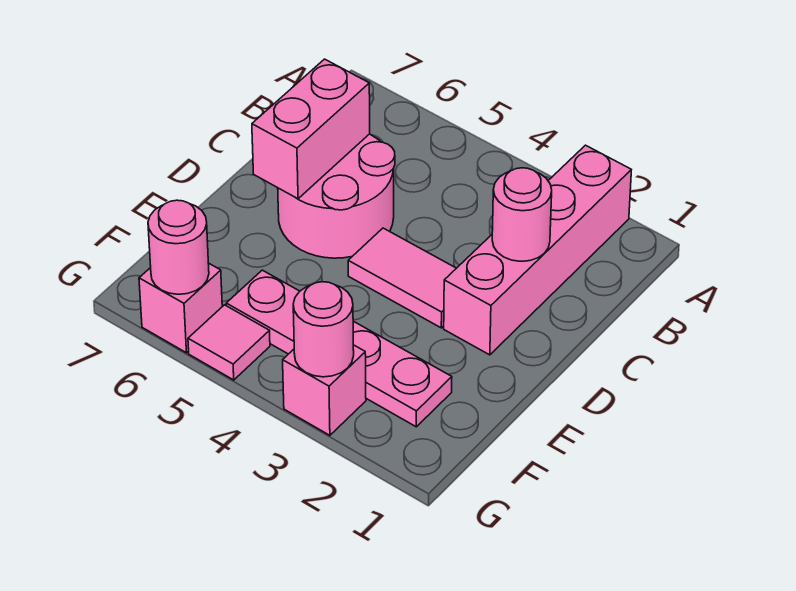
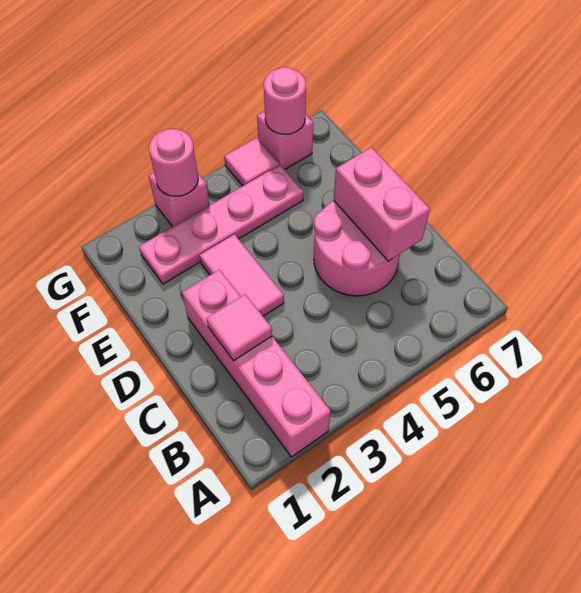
pink 1x1 round brick [492,168,552,261] -> pink 1x1 tile [206,294,272,361]
pink 1x2 tile [348,228,456,328] -> pink 1x2 tile turned to [200,234,284,316]

